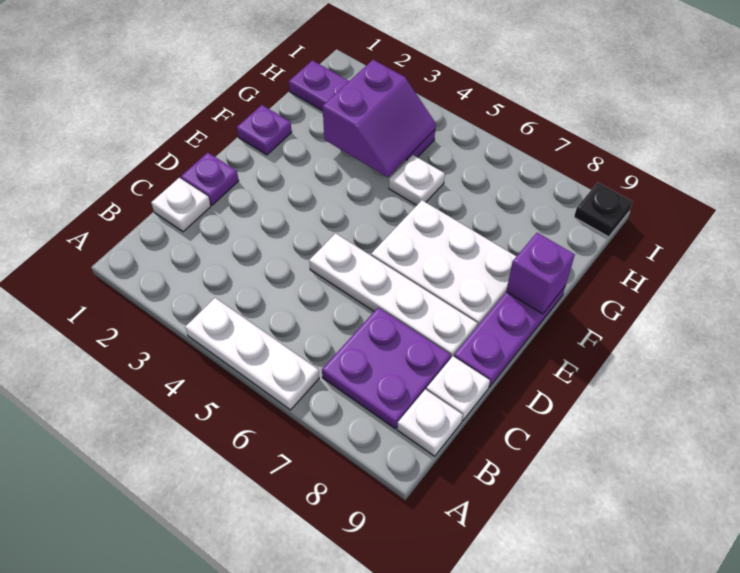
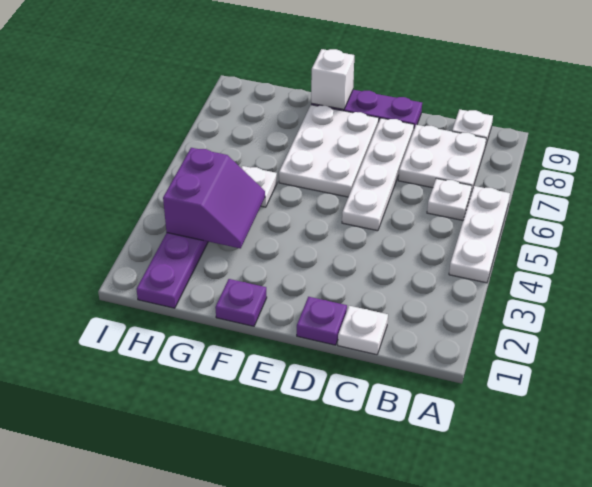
purple 2x2 plate [322,307,451,429] -> white 2x2 plate [398,125,486,193]
white 1x1 plate [426,356,490,421] -> white 1x1 plate moved to [427,178,472,220]
purple 1x1 brick [506,233,575,314] -> white 1x1 brick [311,49,354,110]
purple 2x2 slope [323,60,436,177] -> purple 2x2 slope turned to [163,148,265,248]
black 1x1 plate [574,182,632,237] -> none

